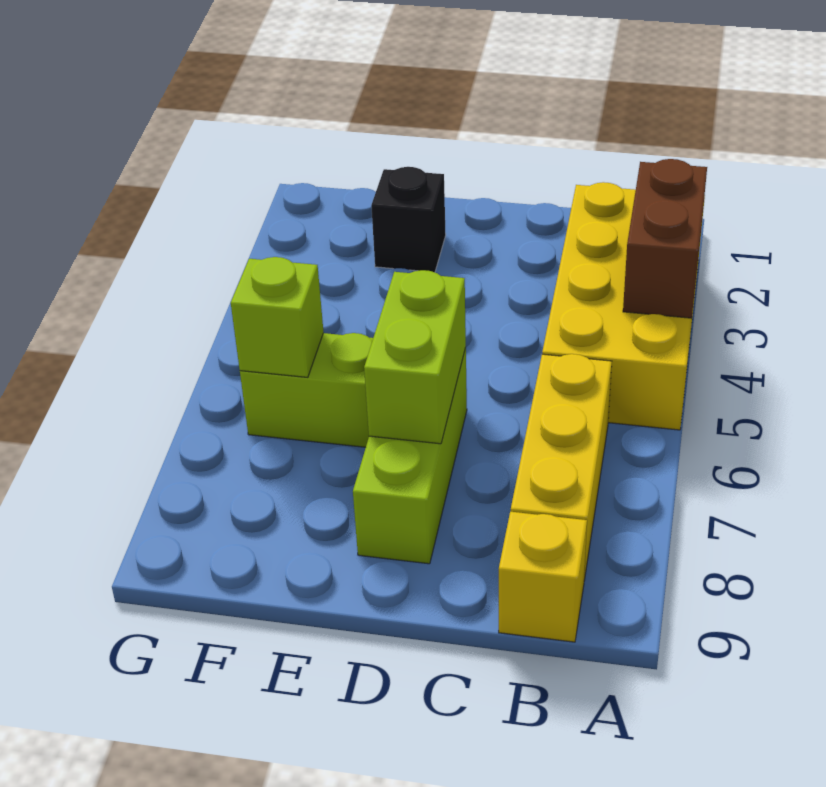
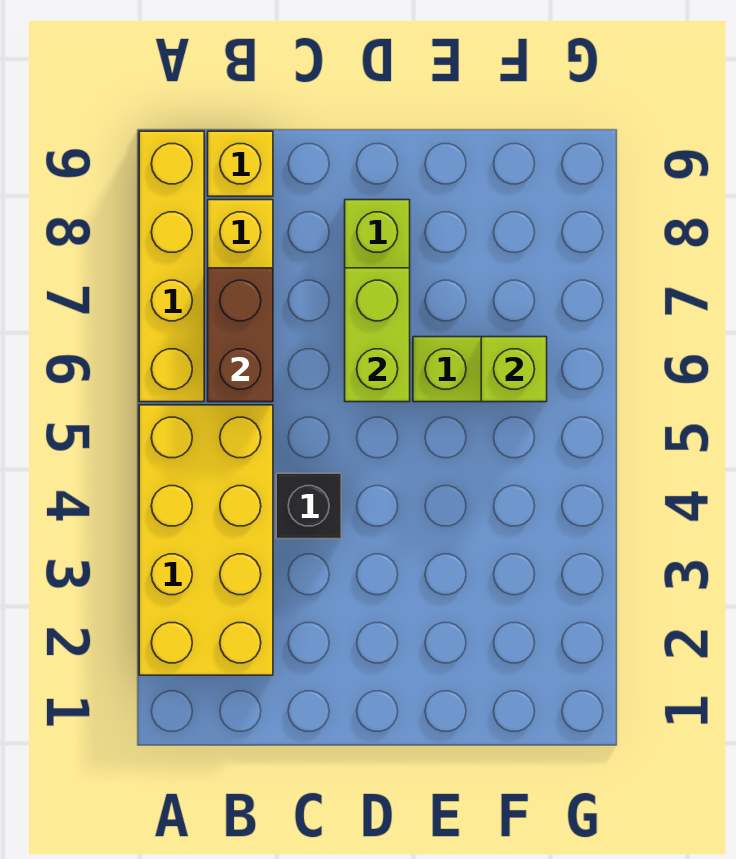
brown 1x2 brick [623,159,707,318] -> brown 1x2 brick moved to [208,268,273,402]
none -> yellow 1x4 brick [139,131,204,402]
black 1x1 brick [371,167,446,272] -> black 1x1 brick moved to [276,473,341,539]

